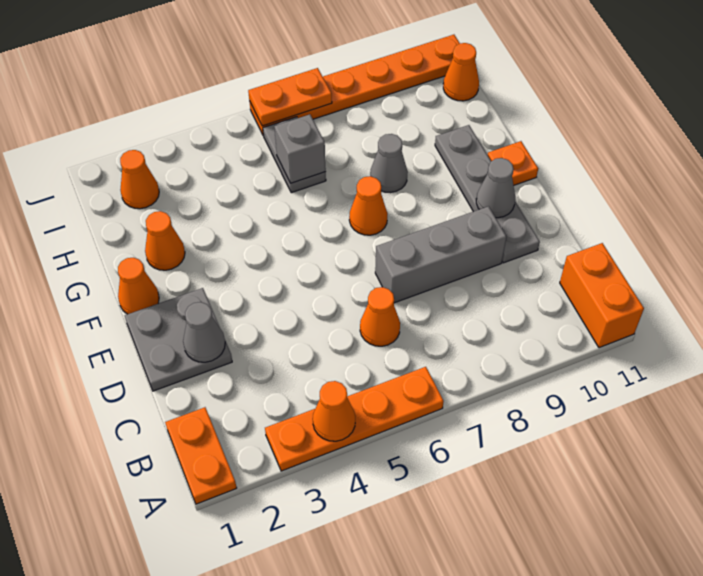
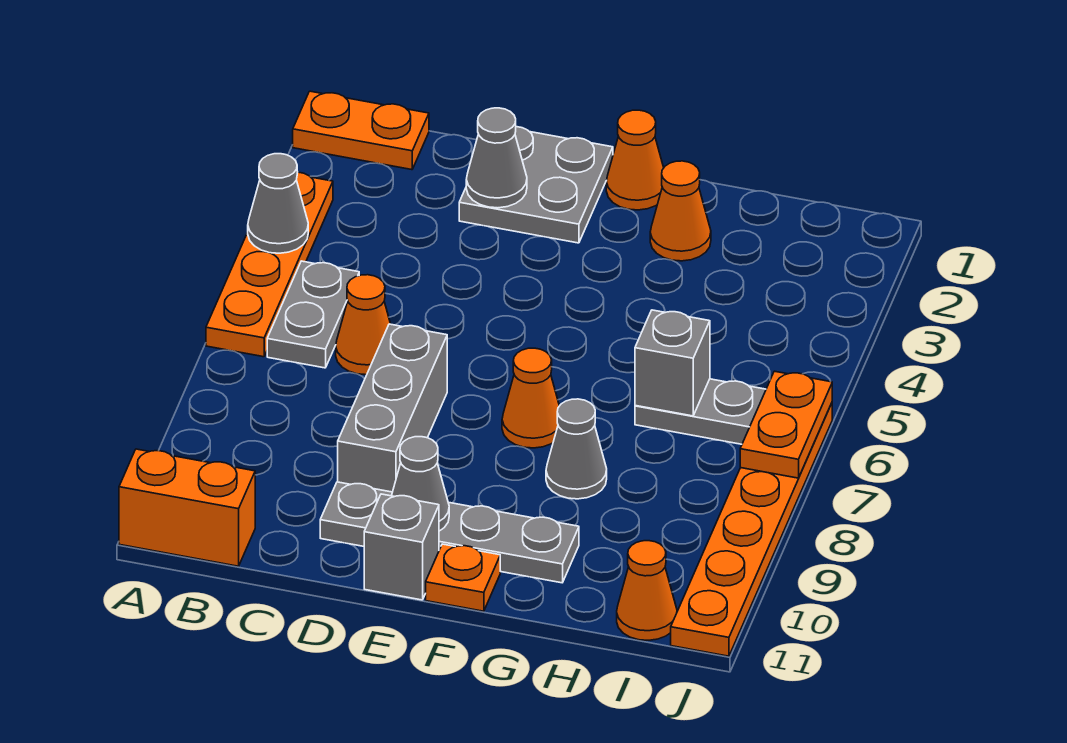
orange 1x1 cone [313,381,355,441] -> grey 1x1 cone [248,154,308,253]
none -> grey 1x2 plate [267,261,359,368]
none -> grey 1x1 brick [364,494,439,600]
orange 1x1 cone [120,150,159,209] -> none

